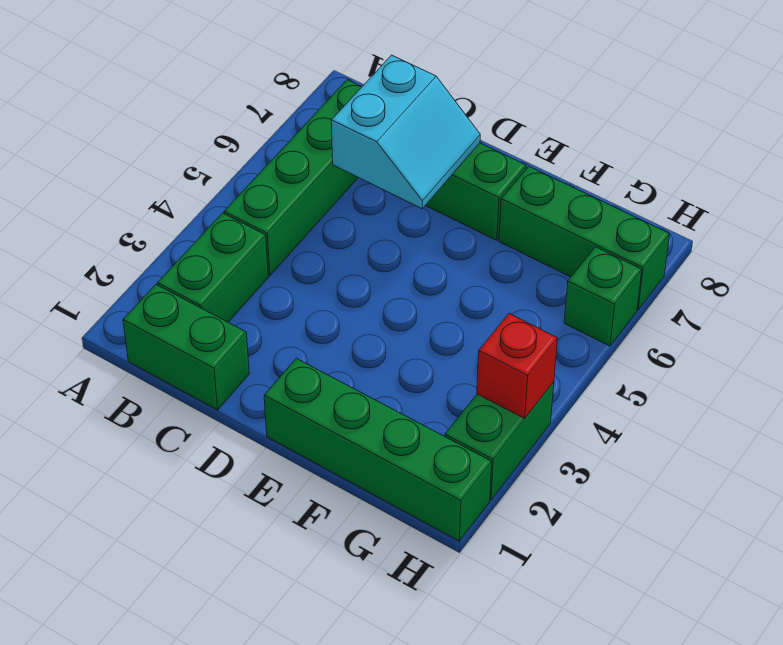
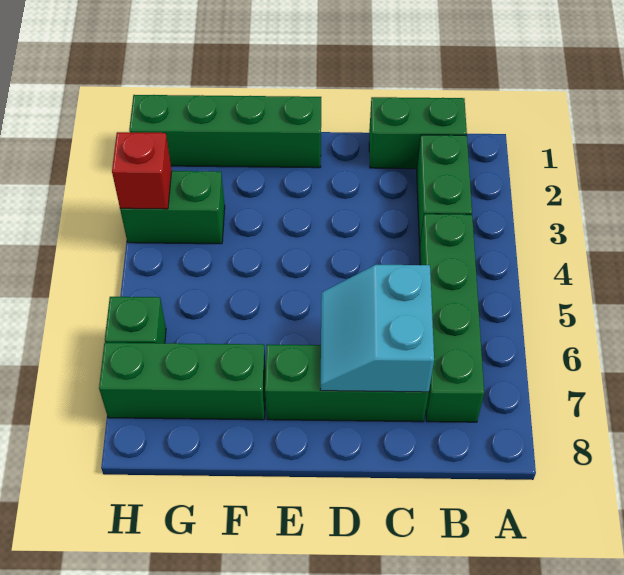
green 1x2 brick [445,382,554,500] -> green 1x2 brick turned to [120,171,225,244]

